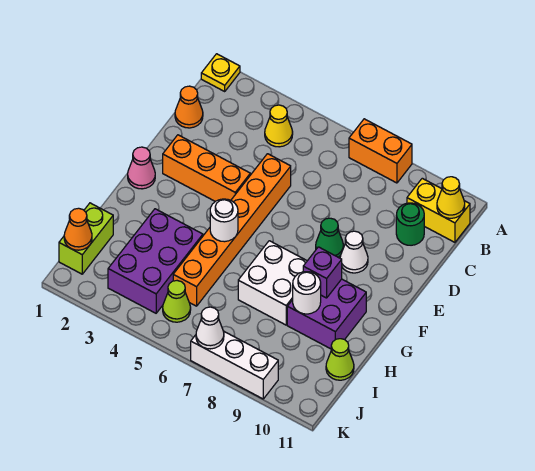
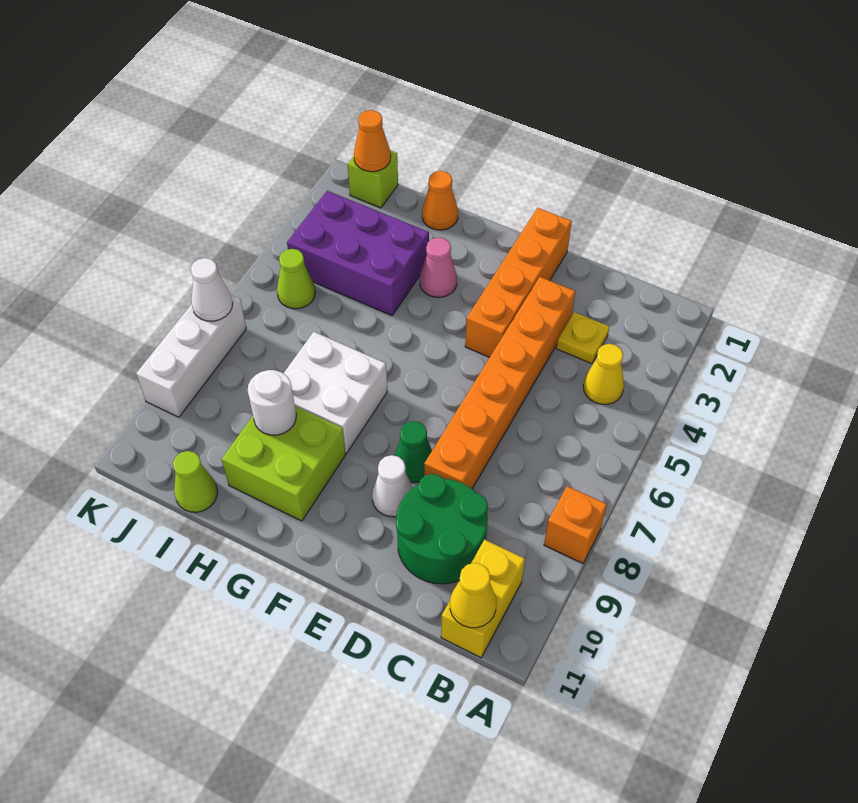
yellow 1x1 plate [201,54,240,91] -> yellow 1x1 plate moved to [556,312,609,364]
orange 1x2 brick [349,119,412,183] -> orange 1x1 brick [544,486,607,563]
orange 1x1 cone [175,86,203,128] -> orange 1x1 cone moved to [422,171,458,230]
green 1x1 round brick [396,203,424,245] -> green 2x2 round brick [396,474,488,584]
orange 1x6 brick [173,154,291,306] -> orange 1x6 brick turned to [424,277,575,489]
orange 1x3 brick [163,135,250,201] -> orange 1x4 brick [465,208,572,357]
pink 1x1 cone [128,147,155,189] -> pink 1x1 cone moved to [420,237,457,297]
white 1x1 round brick [210,199,238,242] -> none
purple 2x2 brick [287,279,366,349] -> lime 2x2 brick [222,406,346,521]
purple 1x1 brick [303,247,342,298] -> none
lime 1x2 brick [59,203,113,274] -> lime 1x1 brick [348,151,398,208]

